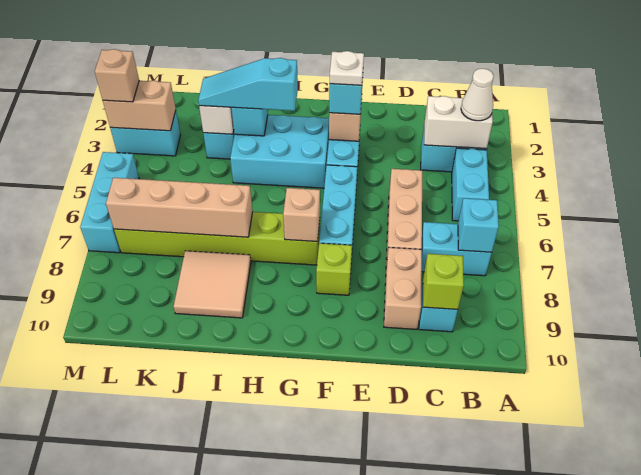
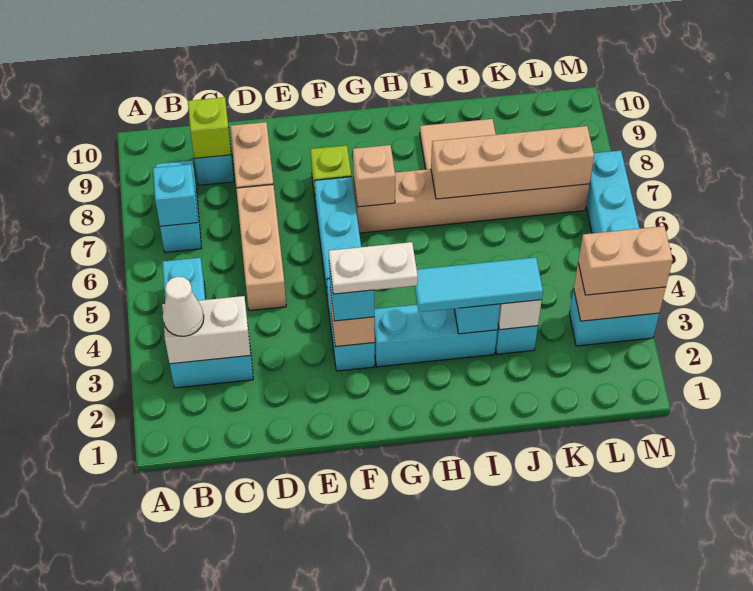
cyan 1x2 brick [422,222,492,276] -> cyan 1x2 brick turned to [156,160,201,252]
white 1x1 plate [330,51,364,85] -> white 1x2 plate [329,242,418,294]
cyan 2x3 brick [230,115,329,188] -> cyan 1x3 brick [374,305,497,367]
lime 1x6 brick [114,212,320,265] -> tan 1x6 brick [353,169,590,233]
cyan 1x3 slope [198,58,298,111] -> cyan 1x3 tile [415,257,543,312]
tan 1x1 brick [95,49,139,102] -> tan 1x2 brick [578,226,673,295]

